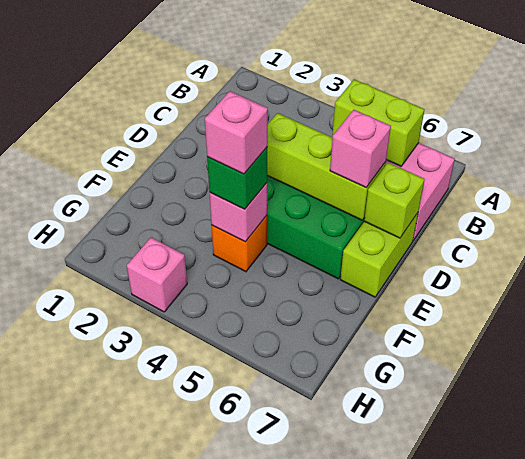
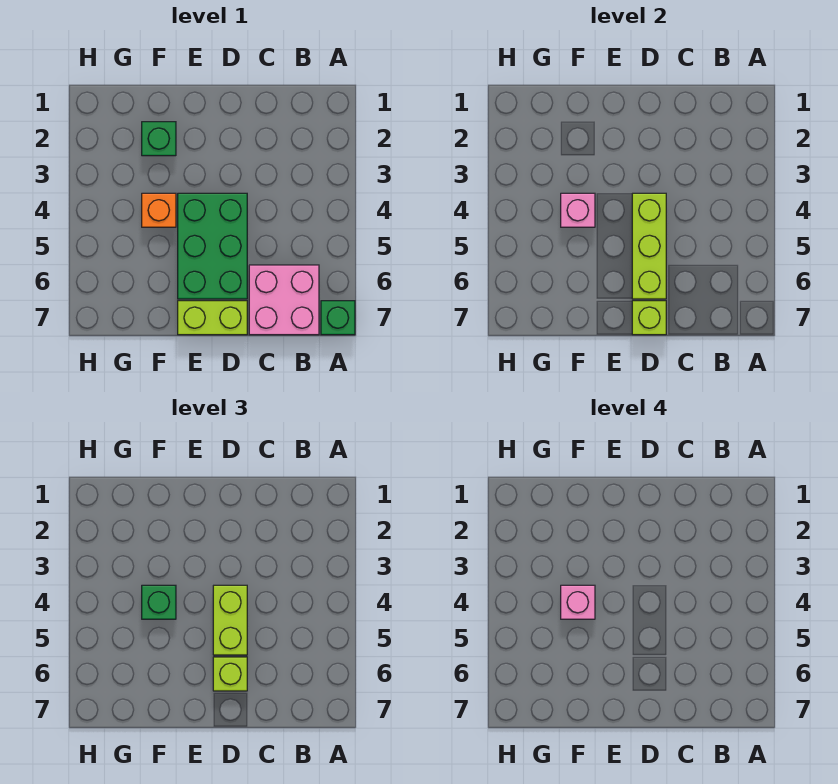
none -> green 1x1 brick [321,301,355,335]
lime 1x2 brick [333,79,424,166] -> lime 1x2 brick moved to [213,585,247,655]
pink 1x1 brick [330,110,391,187] -> lime 1x1 brick [213,657,247,691]
none -> green 1x1 brick [142,122,176,156]
pink 1x1 brick [127,237,187,312] -> none

